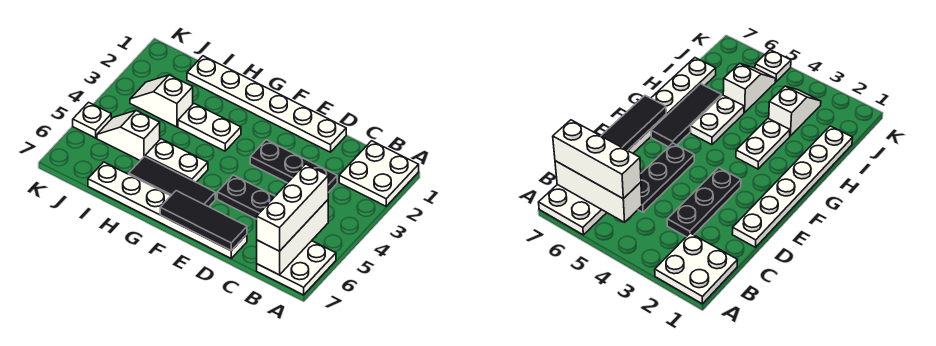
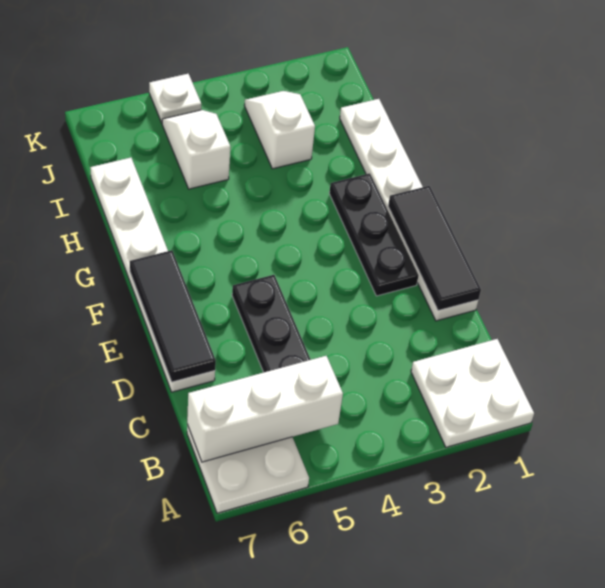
white 1x3 brick [257,164,328,251] -> none
black 1x3 plate [250,140,337,193] -> black 1x3 plate moved to [329,173,419,296]
black 1x3 tile [129,156,215,207] -> black 1x3 tile moved to [388,186,481,311]
white 1x2 plate [178,104,241,151] -> none
white 1x2 plate [145,139,208,182] -> none

